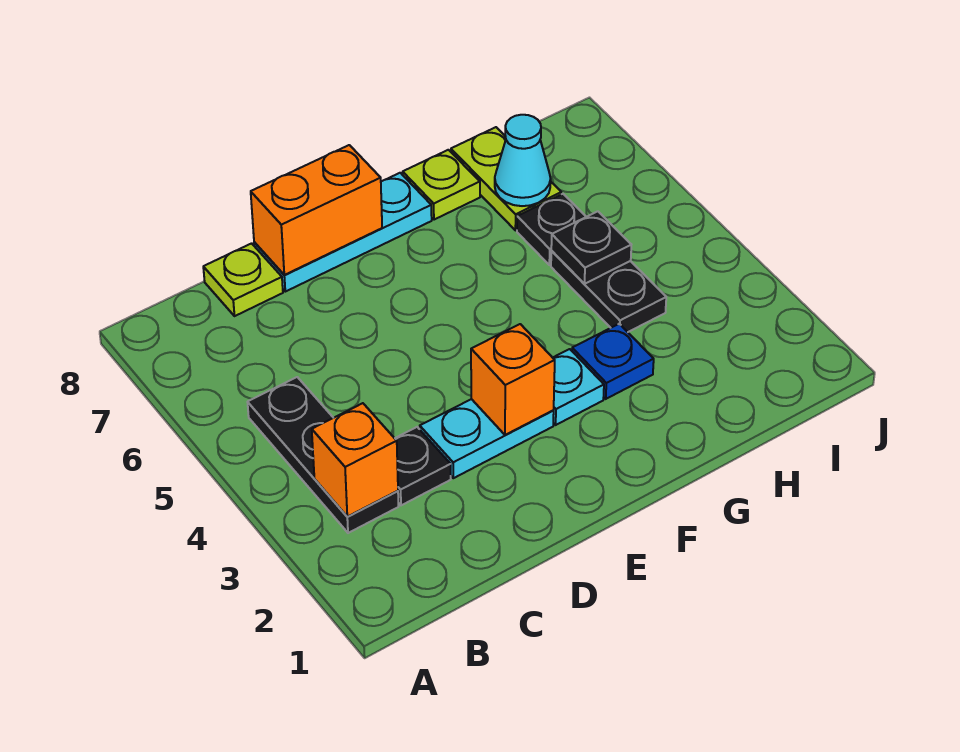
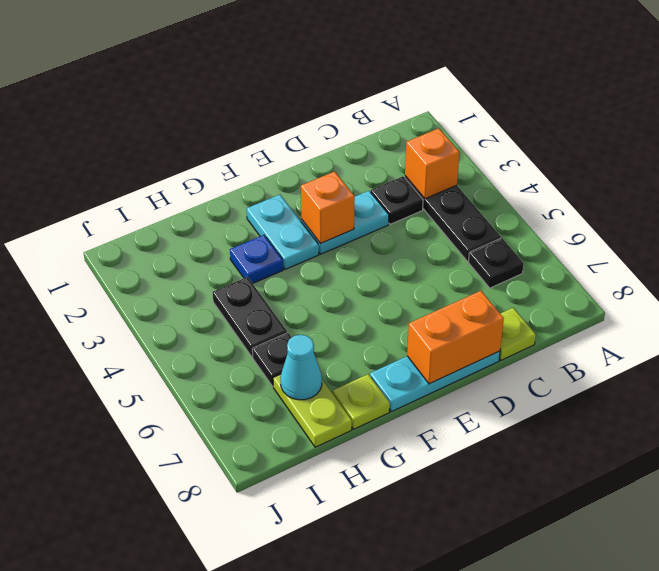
cyan 1x1 plate [553,349,604,425] -> cyan 1x2 plate [247,195,319,269]
black 1x1 plate [551,211,631,284] -> black 1x1 plate moved to [468,238,524,288]

